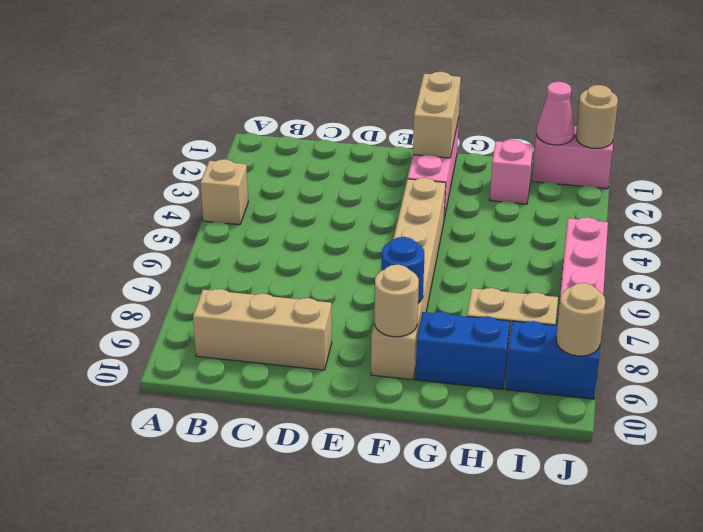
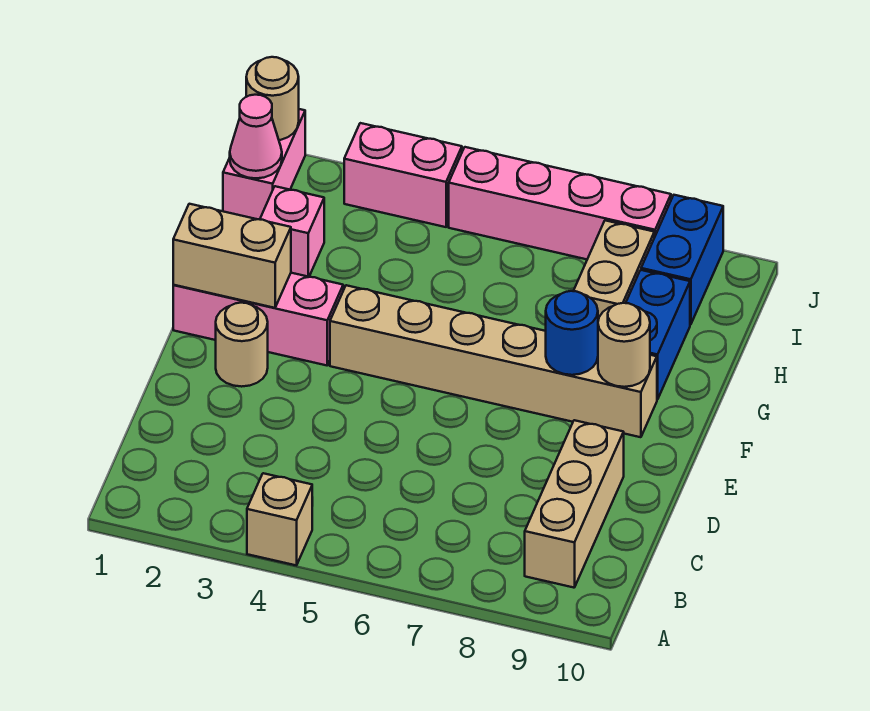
none -> pink 1x2 brick [344,123,462,227]
tan 1x1 round brick [556,283,605,356] -> tan 1x1 round brick moved to [216,303,268,387]

